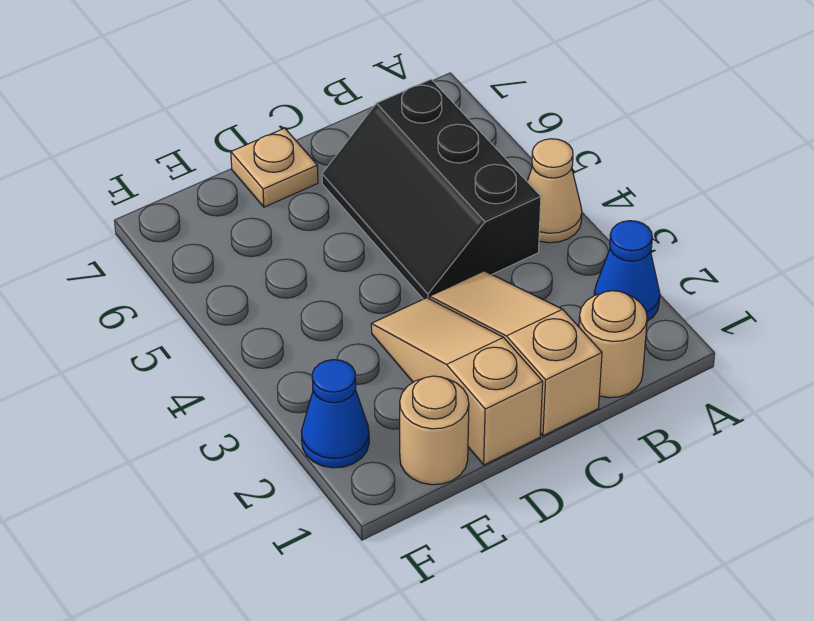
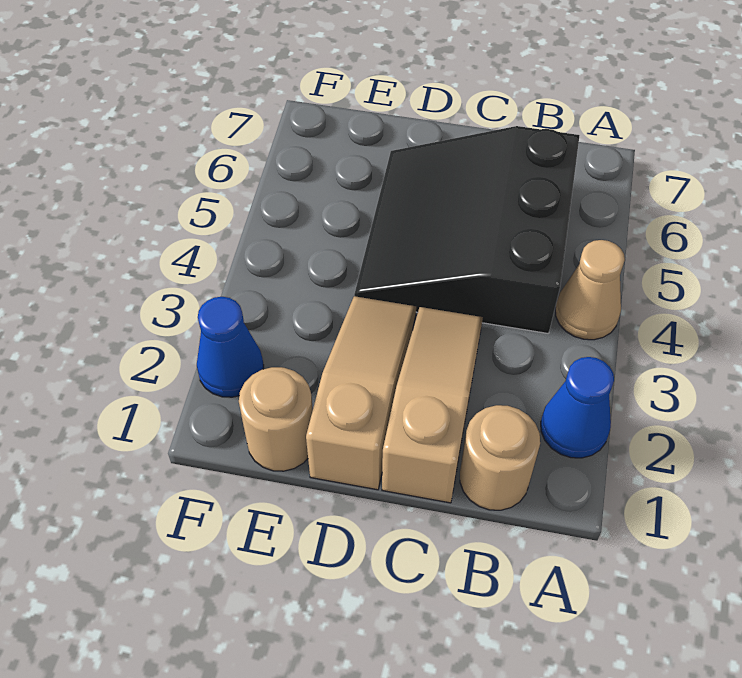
black 2x3 slope [322,79,541,299] -> black 3x3 slope [354,126,580,333]
tan 1x1 plate [231,128,318,207] -> none

